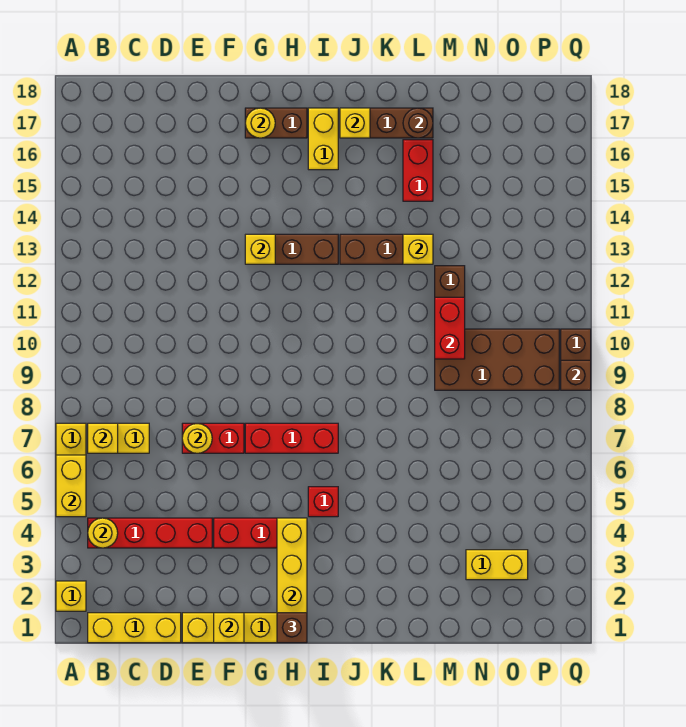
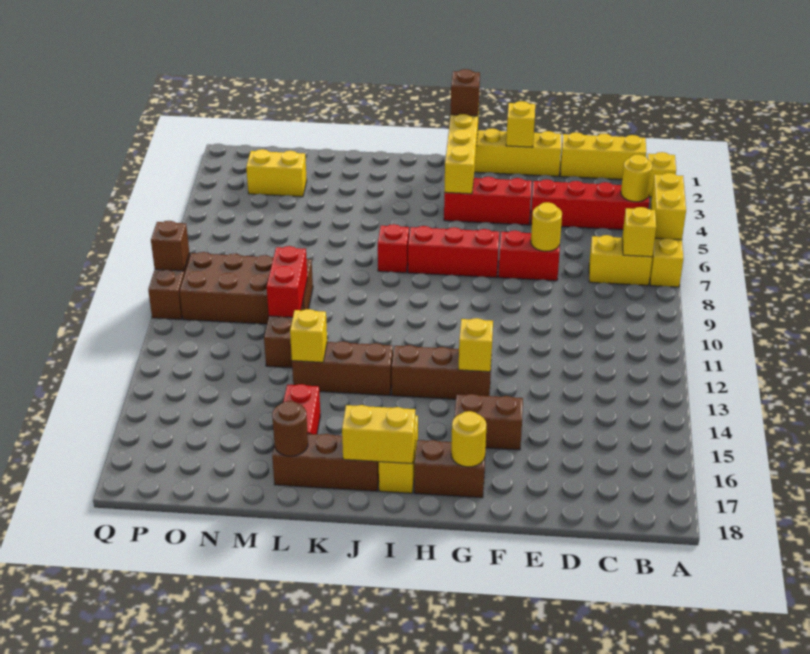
none -> brown 1x2 brick [454,394,523,450]
red 1x1 brick [308,487,338,517] -> red 1x1 brick moved to [378,224,409,273]
yellow 1x1 brick [340,108,370,138] -> yellow 1x2 brick [342,405,415,464]

